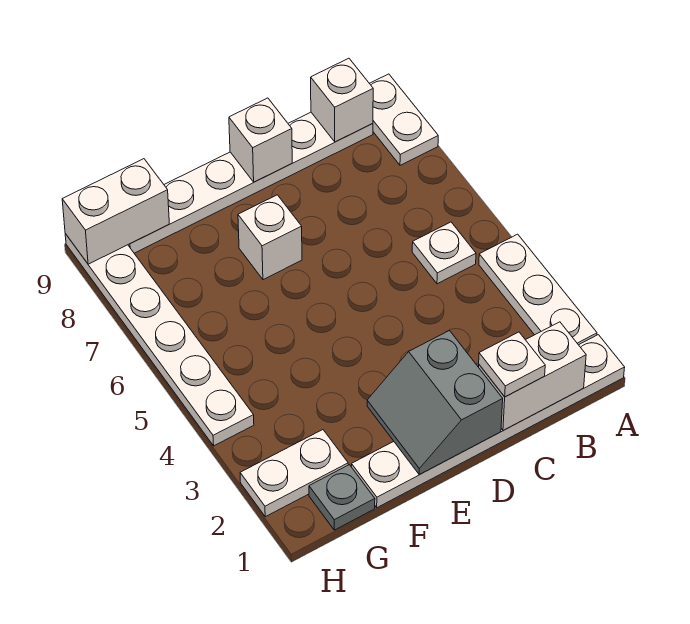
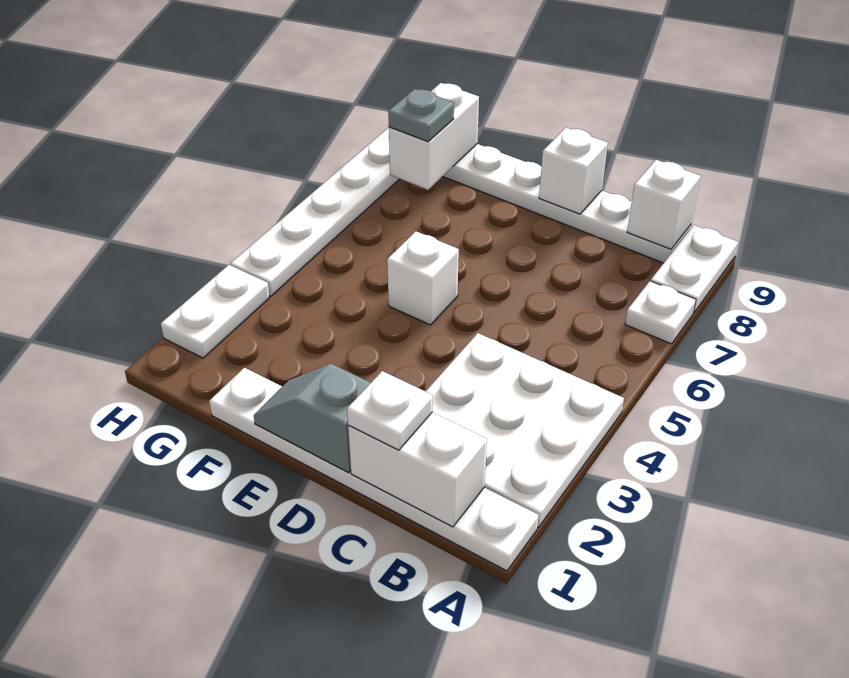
white 1x3 plate [479,234,597,345] -> white 3x3 plate [426,333,624,527]
white 1x1 plate [412,222,476,284] -> white 1x1 plate moved to [625,281,696,344]
grey 2x2 slope [367,331,503,475] -> grey 1x2 slope [254,364,371,473]
white 1x1 brick [238,195,302,280] -> white 1x1 brick moved to [387,231,459,325]
grey 1x1 plate [309,465,375,530] -> grey 1x1 plate moved to [388,89,454,142]
white 1x2 plate [240,430,348,517] -> white 1x2 plate turned to [161,265,270,358]
white 1x2 brick [62,159,169,264] -> white 1x2 brick turned to [389,83,479,190]

